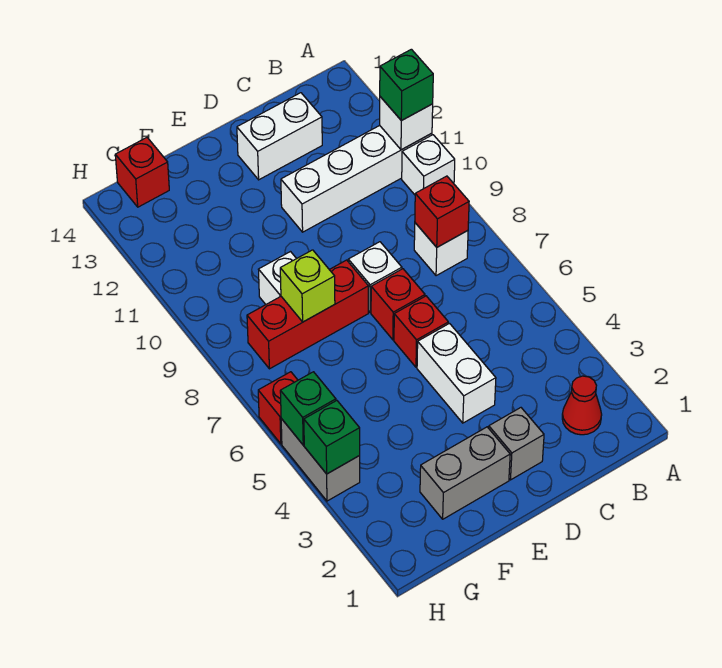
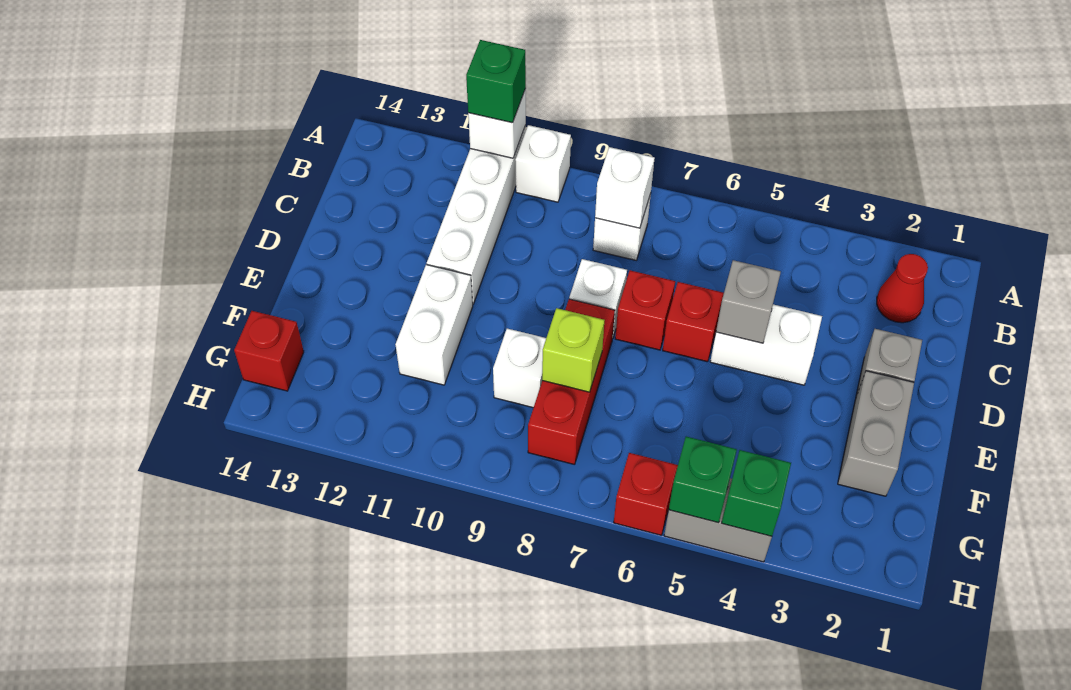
red 1x1 brick [415,176,469,247] -> white 1x1 brick [595,147,655,228]
white 1x2 brick [237,93,322,180] -> white 1x2 brick moved to [396,265,473,385]
none -> grey 1x1 brick [716,260,781,343]

